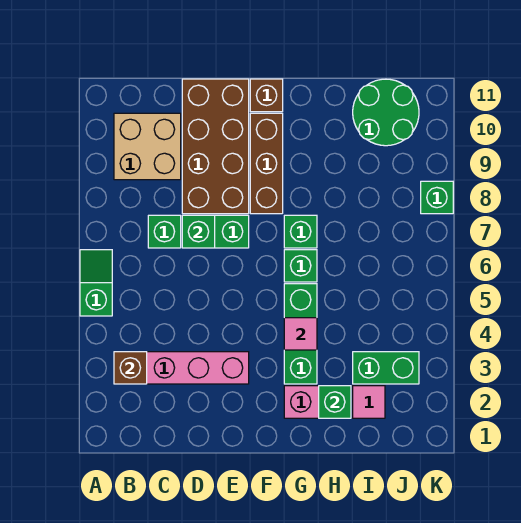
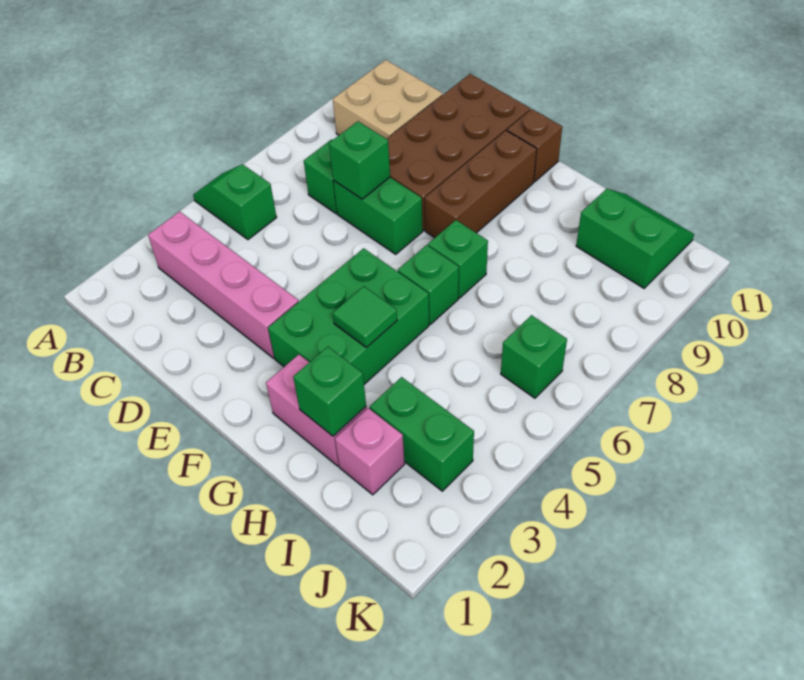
green 1x2 slope [80,250,112,316] -> green 1x2 slope turned to [193,164,277,240]
brown 1x1 brick [114,352,147,384] -> none
green 1x3 brick [284,284,317,384] -> green 2x3 brick [268,248,429,384]
pink 1x1 tile [284,318,317,350] -> green 1x1 tile [333,286,397,348]
pink 1x1 tile [353,386,385,418] -> pink 1x1 brick [335,408,404,495]
green 2x2 round brick [353,79,419,146] -> green 2x2 slope [576,189,694,288]
green 1x1 brick [421,181,453,214] -> green 1x1 brick moved to [501,315,567,398]

